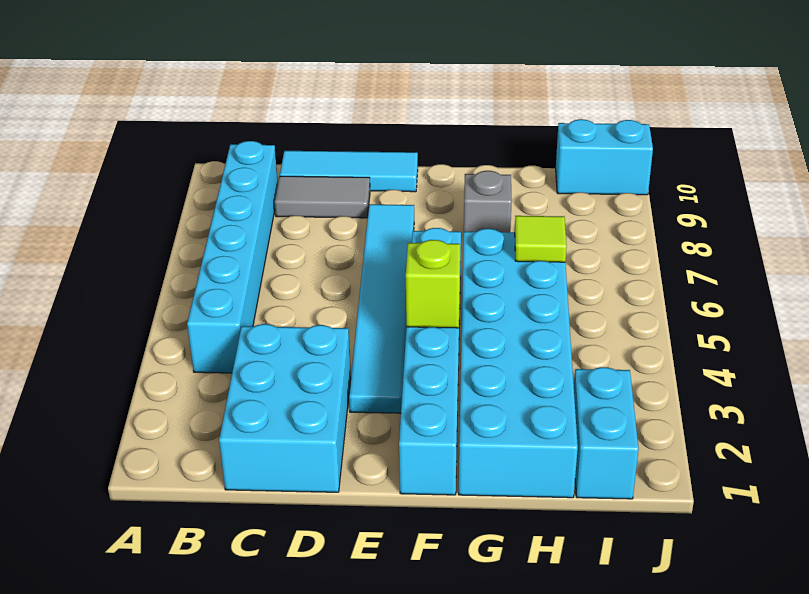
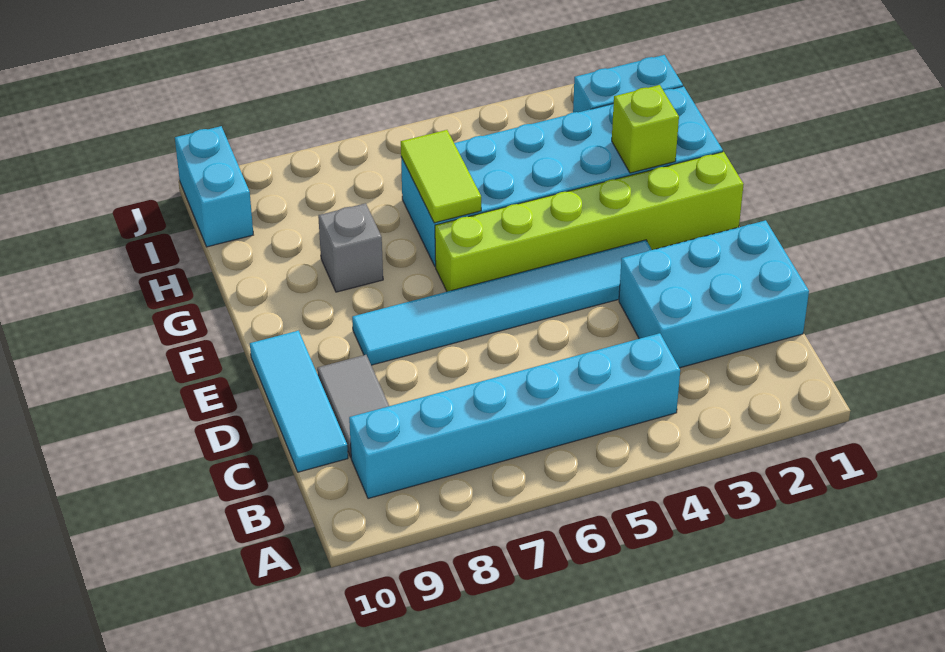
cyan 1x6 brick [399,228,461,495] -> lime 1x6 brick [435,152,744,292]
lime 1x1 brick [406,240,460,328] -> lime 1x1 brick moved to [612,85,679,173]
lime 1x1 tile [515,216,567,262] -> lime 1x2 tile [401,130,481,223]

